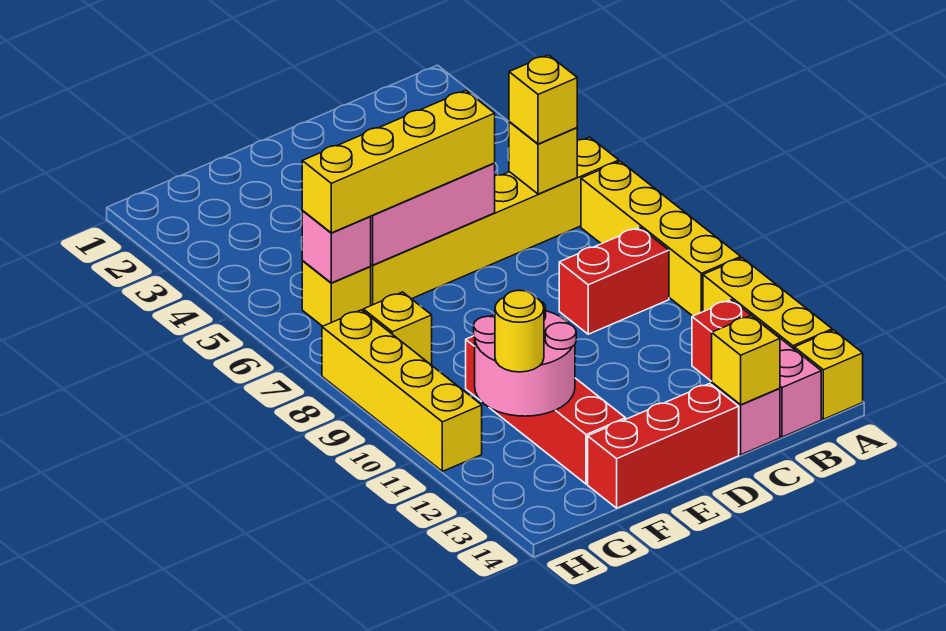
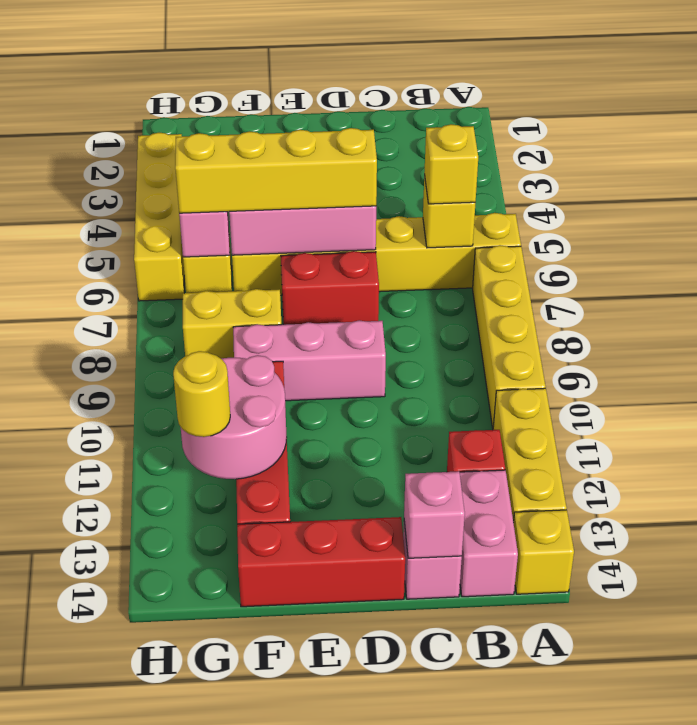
red 1x2 brick [559,227,669,334] -> red 1x2 brick moved to [281,251,379,325]
yellow 1x1 brick [712,316,780,405] -> pink 1x1 brick [404,471,465,558]
none -> pink 1x3 brick [233,320,386,401]
yellow 1x1 brick [363,292,432,365] -> yellow 1x2 brick [183,289,282,359]
yellow 1x4 brick [322,310,482,471] -> yellow 1x4 brick moved to [134,133,184,301]

